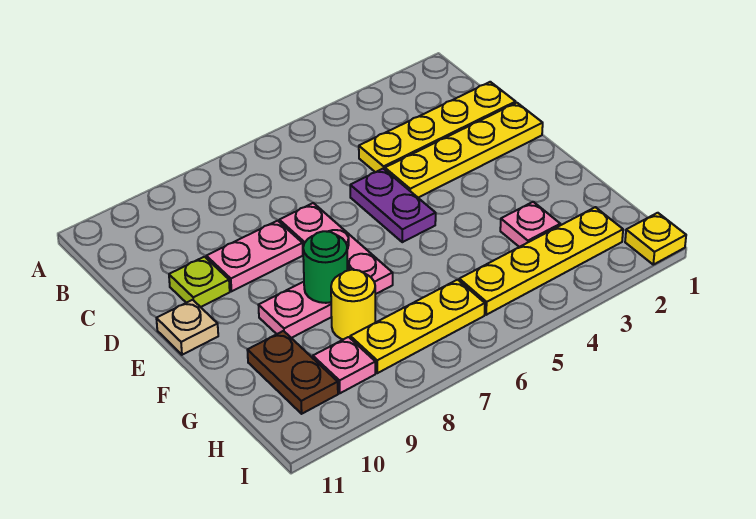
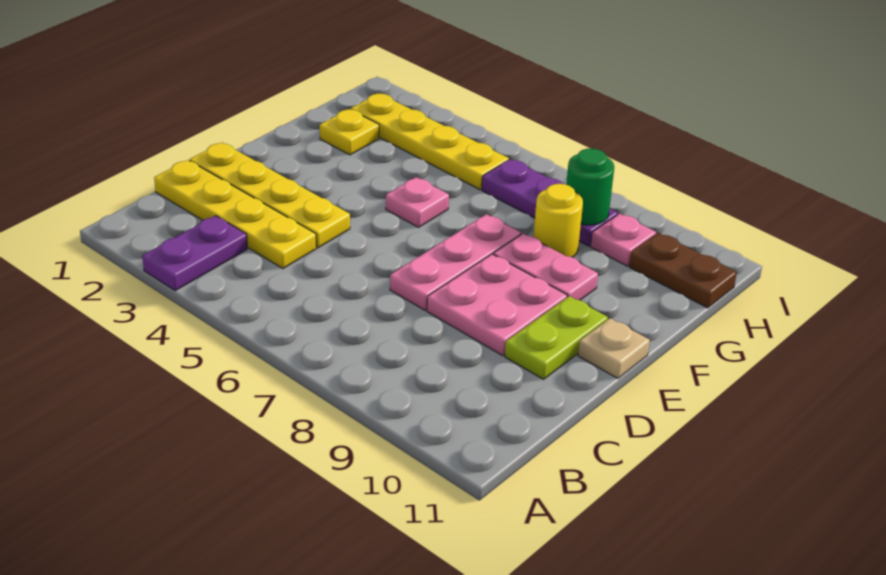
purple 1x2 plate [350,169,436,242] -> purple 1x2 plate moved to [142,216,247,291]
pink 1x2 plate [206,221,303,291] -> pink 2x2 plate [427,254,567,356]
lime 1x1 plate [169,257,230,307] -> lime 1x2 plate [505,296,608,379]
green 1x1 round brick [303,231,348,303] -> green 1x1 round brick moved to [566,149,614,225]
pink 1x1 plate [500,202,560,247] -> pink 1x1 plate moved to [386,177,449,227]
brown 1x2 plate [247,331,338,414] -> brown 1x2 plate turned to [629,233,737,308]
yellow 1x3 plate [350,280,485,373] -> purple 1x3 plate [482,159,618,246]
yellow 1x1 plate [625,213,686,265] -> yellow 1x1 plate moved to [320,109,379,155]

